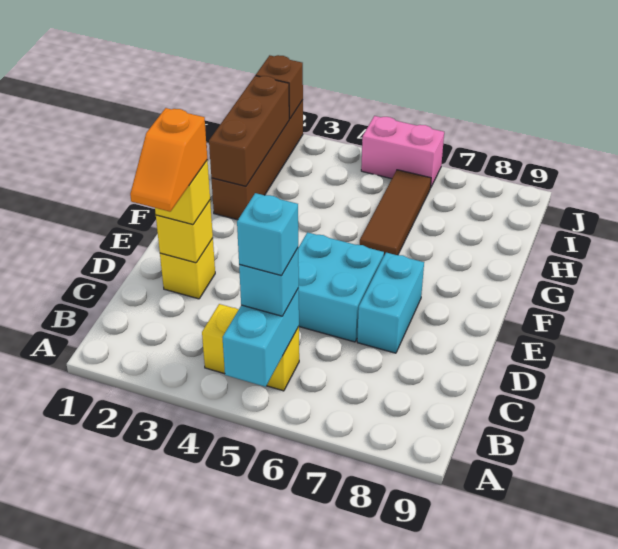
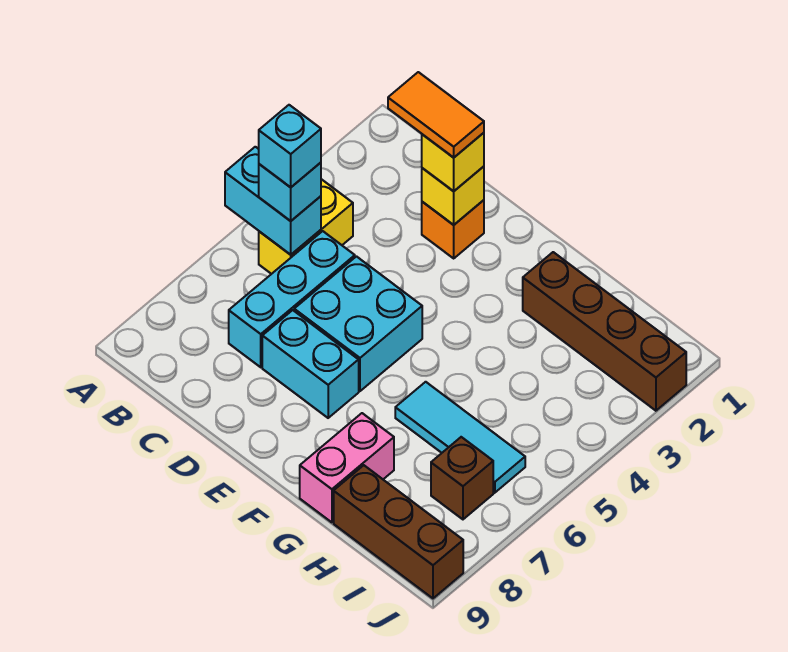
orange 1x2 slope [130,108,207,212] -> orange 1x2 tile [388,72,484,158]
none -> cyan 1x3 brick [229,231,355,367]
yellow 1x1 brick [160,238,215,299] -> orange 1x1 brick [422,200,484,258]
brown 1x3 brick [209,76,289,186] -> brown 1x3 brick moved to [334,465,463,598]
brown 1x3 tile [360,170,431,255] -> cyan 1x3 tile [395,382,525,493]
brown 1x1 brick [256,55,303,119] -> brown 1x1 brick moved to [431,437,493,519]
pink 1x2 brick [361,116,444,188] -> pink 1x2 brick moved to [300,413,394,522]

